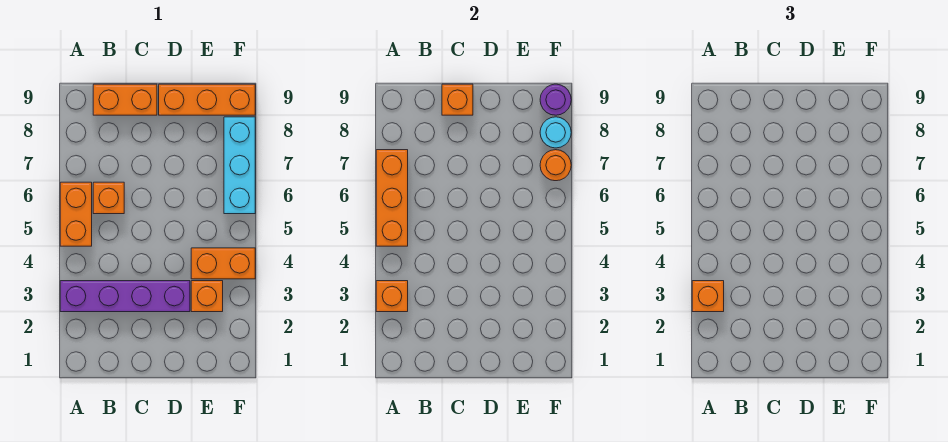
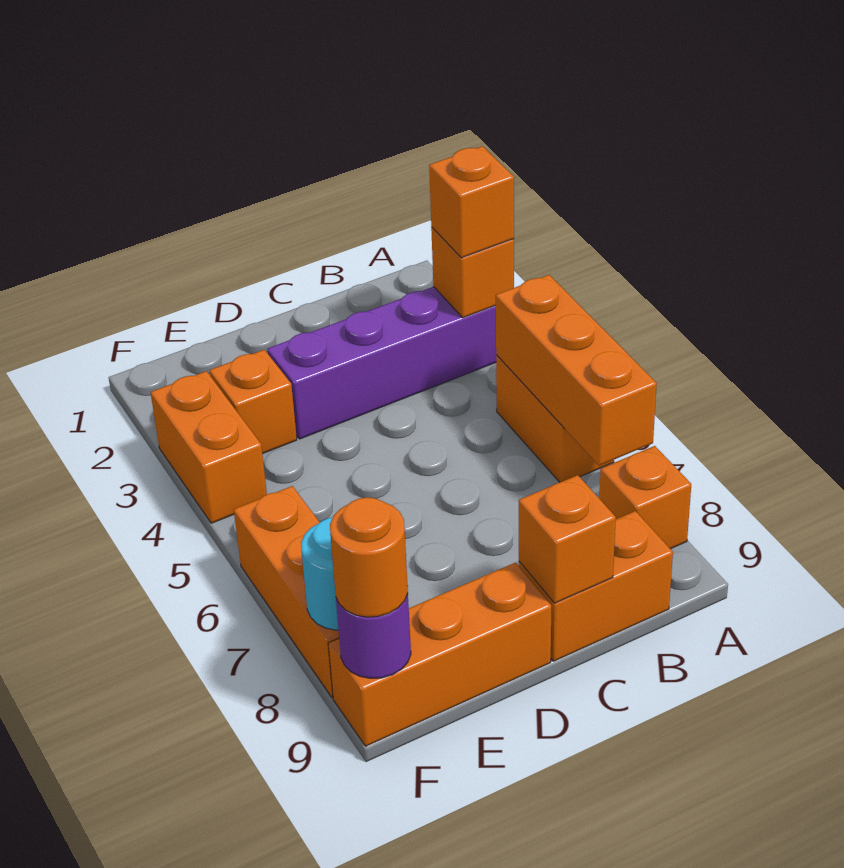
orange 1x1 brick [93,182,124,214] -> orange 1x1 brick moved to [599,446,691,549]
orange 1x2 brick [191,248,255,279] -> orange 1x2 brick turned to [151,371,267,523]
cyan 1x3 brick [224,117,255,214] -> orange 1x3 brick [234,486,339,698]
orange 1x1 round brick [540,150,571,181] -> orange 1x1 round brick moved to [330,497,408,617]

